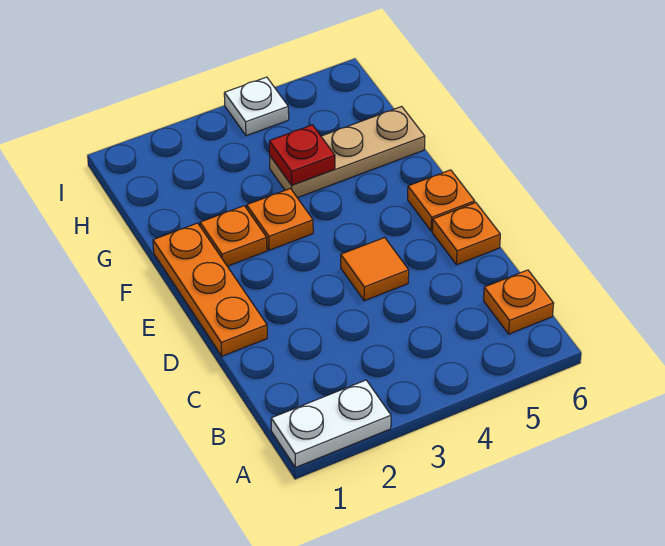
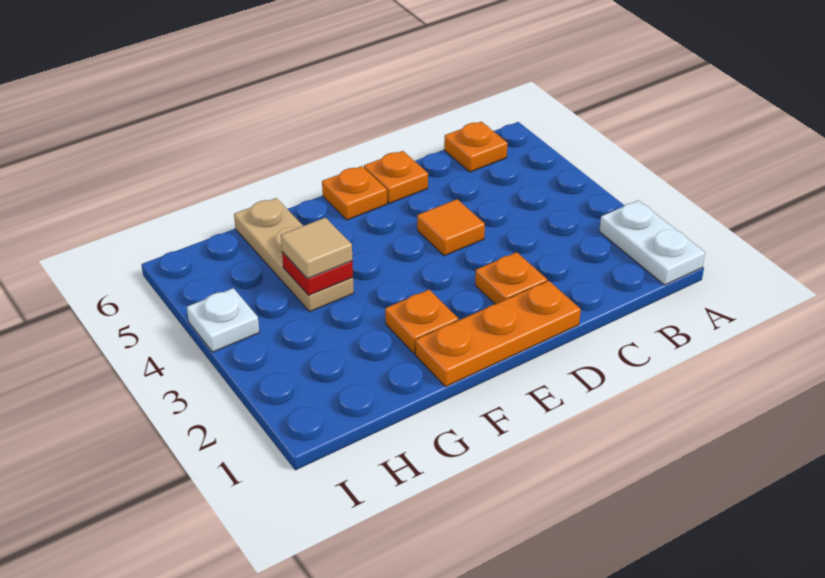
orange 1x1 plate [247,188,313,250] -> orange 1x1 plate moved to [475,252,547,304]
none -> tan 1x1 tile [281,218,352,279]

